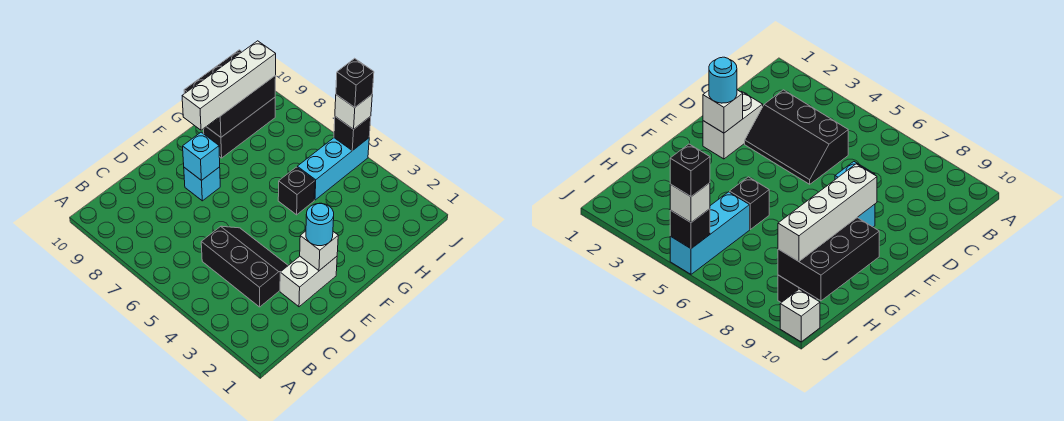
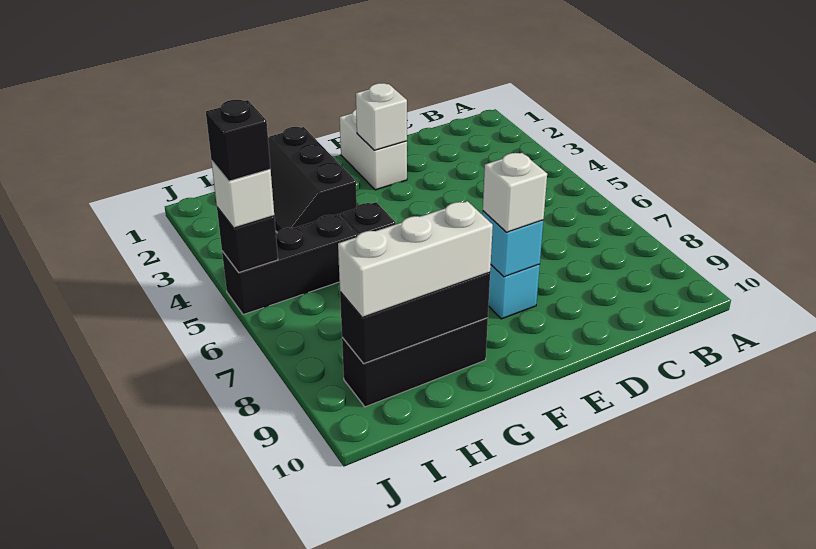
black 2x3 slope [201,226,288,307] -> black 2x3 slope moved to [268,127,357,233]
white 1x2 brick [280,256,337,307] -> white 1x2 brick turned to [340,109,407,190]
cyan 1x1 round brick [306,203,334,246] -> none
white 1x4 brick [182,41,276,130] -> white 1x3 brick [338,201,493,318]
black 2x3 brick [184,50,276,137] -> black 1x3 brick [340,272,490,364]
cyan 1x3 brick [297,138,369,200] -> black 1x3 brick [222,214,357,315]
white 1x1 brick [780,289,820,342] -> white 1x1 brick moved to [483,153,547,232]

